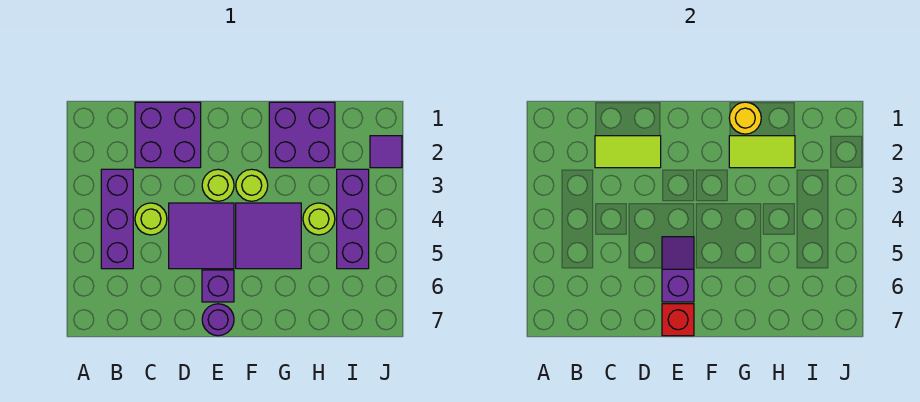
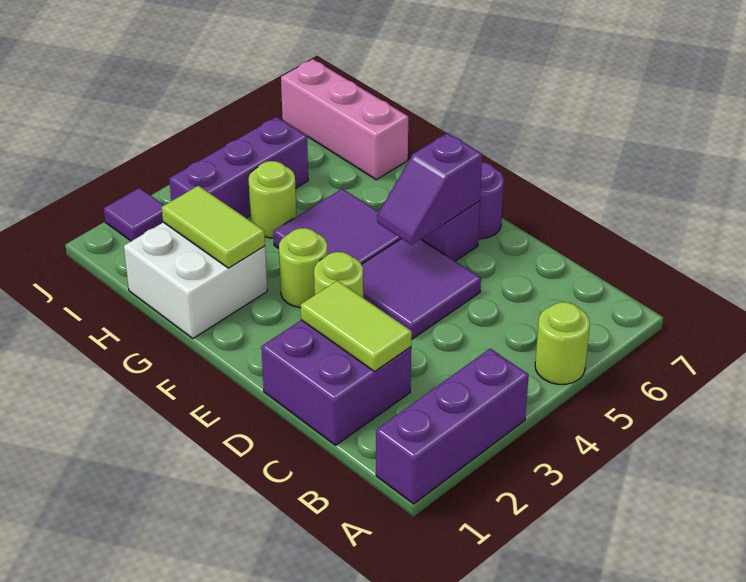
purple 1x3 brick [101,169,133,269] -> purple 1x3 brick moved to [376,349,529,504]
lime 1x1 round brick [135,203,167,235] -> lime 1x1 round brick moved to [535,302,590,384]
red 1x1 brick [662,304,694,336] -> none
purple 2x2 brick [269,102,335,168] -> white 2x2 brick [124,222,267,338]
yellow 1x1 round brick [729,102,761,134] -> none
none -> pink 1x3 brick [281,59,408,180]

